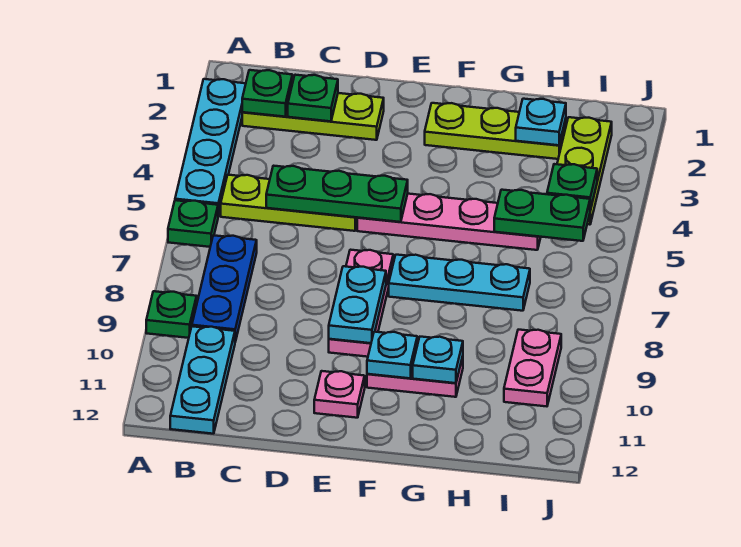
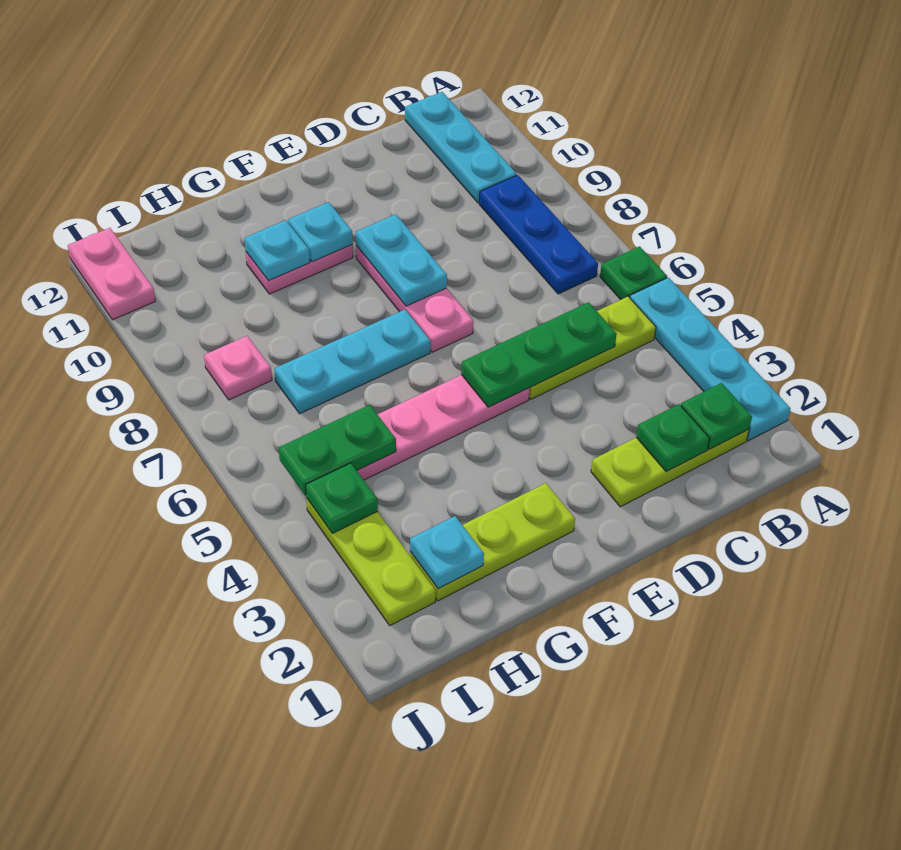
green 1x1 plate [146,291,197,338] -> none
pink 1x1 plate [314,371,365,418] -> pink 1x1 plate moved to [204,336,272,400]
pink 1x2 plate [504,330,561,406] -> pink 1x2 plate moved to [68,228,155,320]

